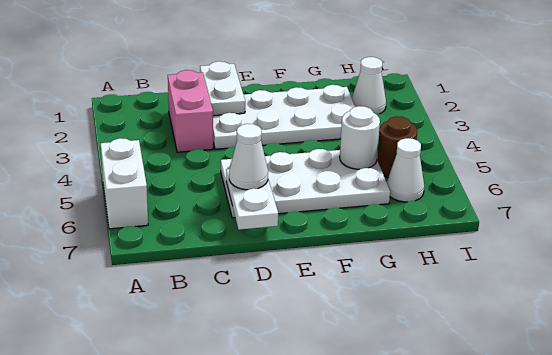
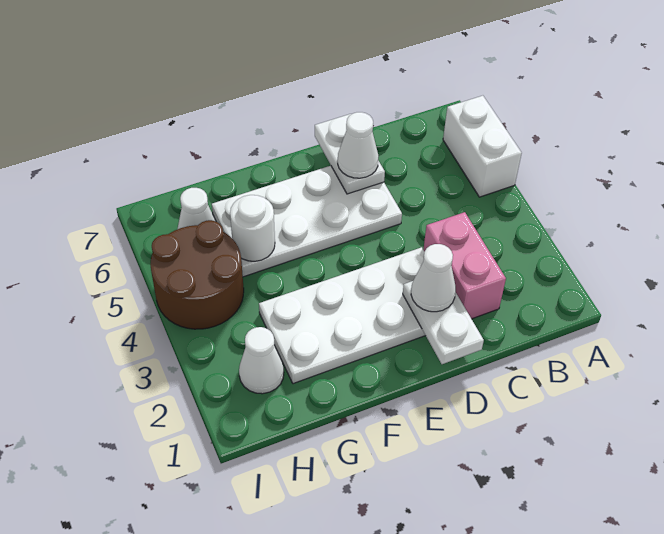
none -> white 1x1 cone [411,244,456,312]
brown 1x1 round brick [377,116,417,177] -> brown 2x2 round brick [150,220,244,329]

